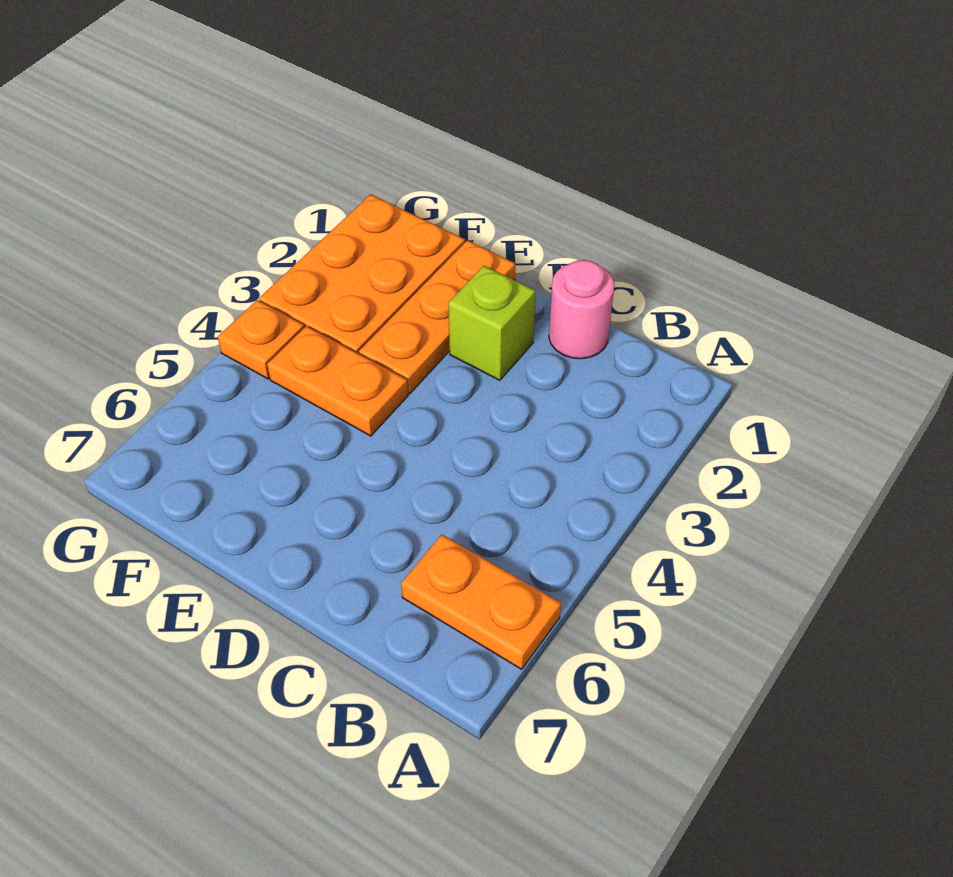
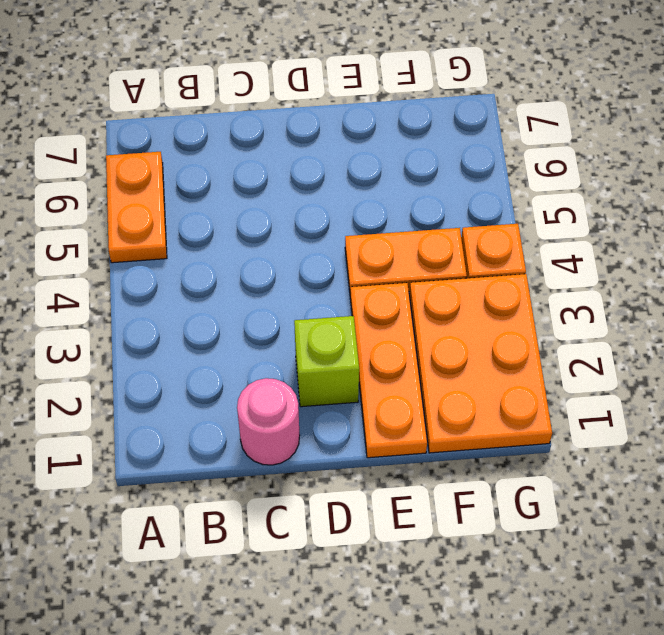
orange 1x2 plate [401,534,561,669] -> orange 1x2 plate turned to [106,152,167,263]

